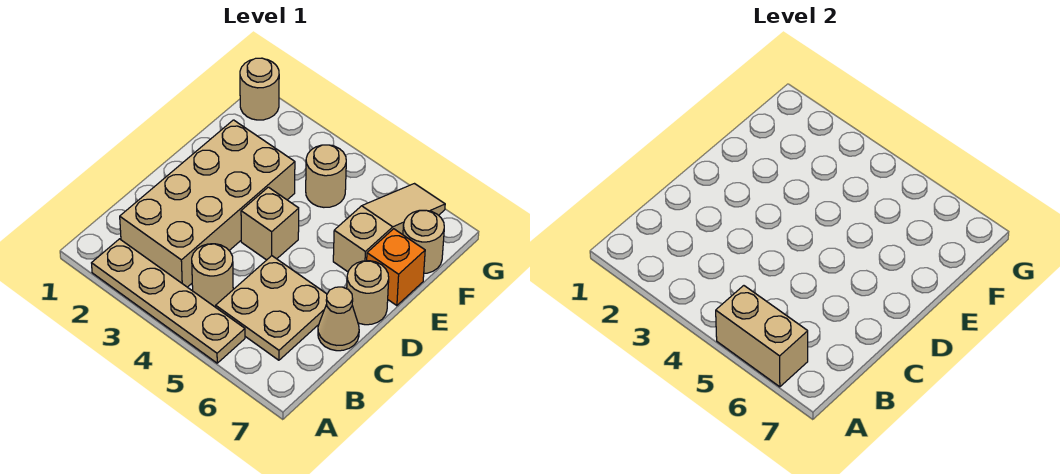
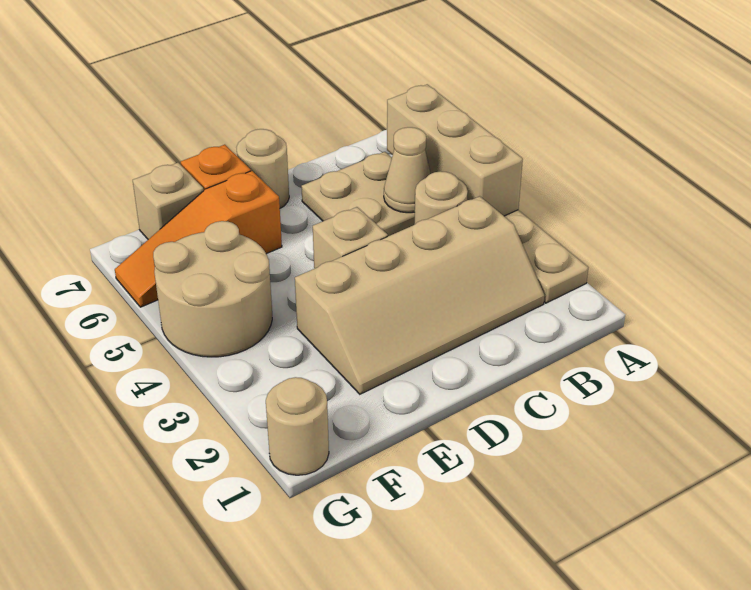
tan 1x2 brick [716,286,808,387] -> tan 1x3 brick [387,84,523,216]
tan 2x4 brick [120,120,295,287] -> tan 2x4 slope [295,196,545,394]
tan 1x1 cone [318,287,359,351] -> tan 1x1 cone moved to [384,127,431,213]
tan 1x3 slope [333,184,445,272] -> orange 1x3 slope [115,171,282,307]
tan 1x1 round brick [306,145,346,207] -> tan 2x2 round brick [153,221,272,357]
tan 1x1 round brick [403,210,444,273] -> tan 1x1 brick [133,163,204,239]

